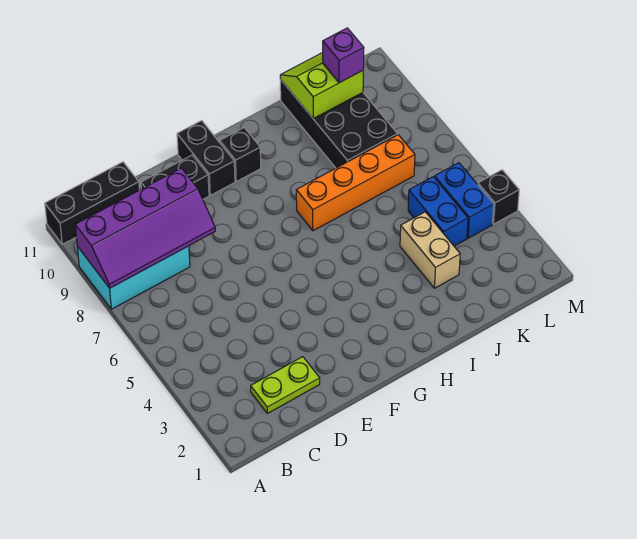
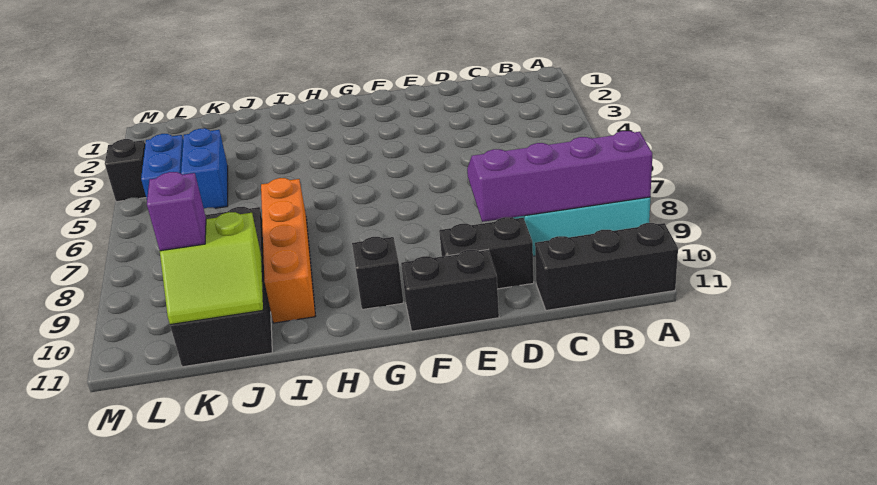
lime 1x2 plate [251,357,320,414] -> none
black 1x2 brick [177,121,235,195] -> black 1x2 brick turned to [401,250,499,331]
orange 1x4 brick [296,135,415,231] -> orange 1x4 brick turned to [261,178,315,323]
tan 1x2 brick [400,212,460,288] -> none

